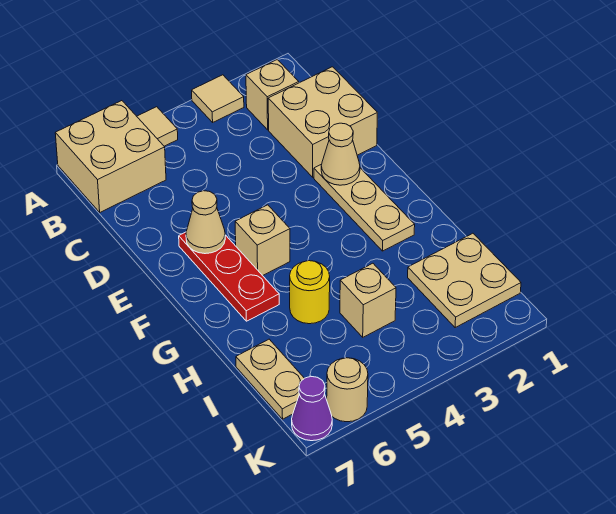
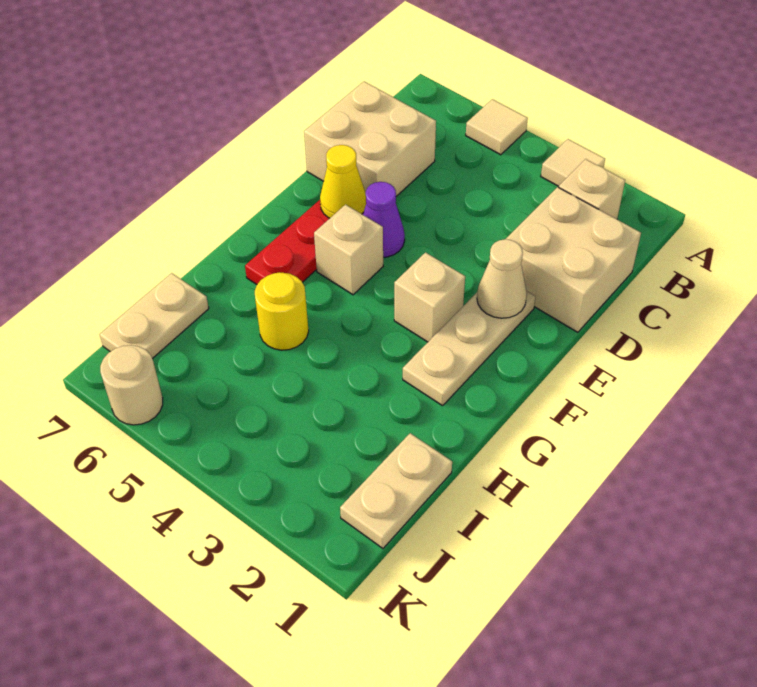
tan 2x2 brick [55,101,166,212] -> tan 2x2 brick moved to [304,82,436,196]
tan 1x1 cone [186,191,225,254] -> yellow 1x1 cone [320,145,366,218]
tan 2x2 plate [408,233,521,328] -> tan 1x2 plate [340,433,452,548]
tan 1x1 brick [340,263,396,337] -> tan 1x1 brick moved to [394,252,465,342]
purple 1x1 cone [292,377,332,441] -> purple 1x1 cone moved to [363,182,405,257]

